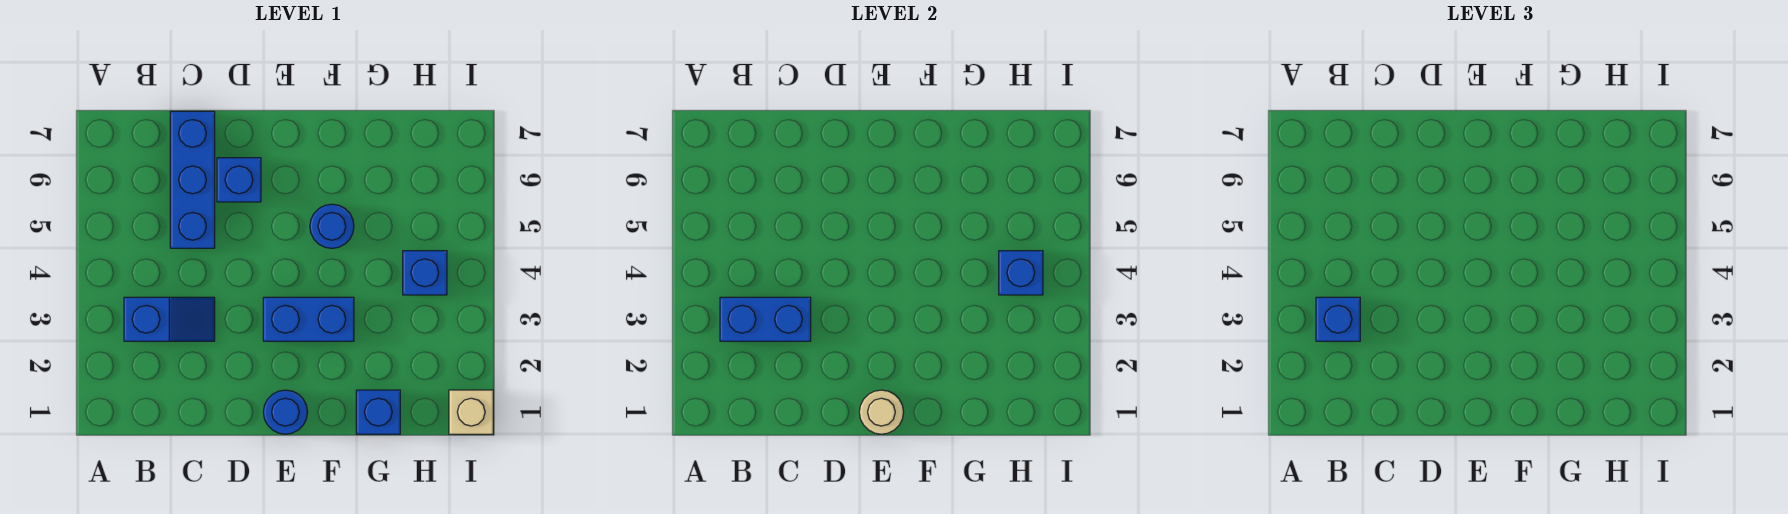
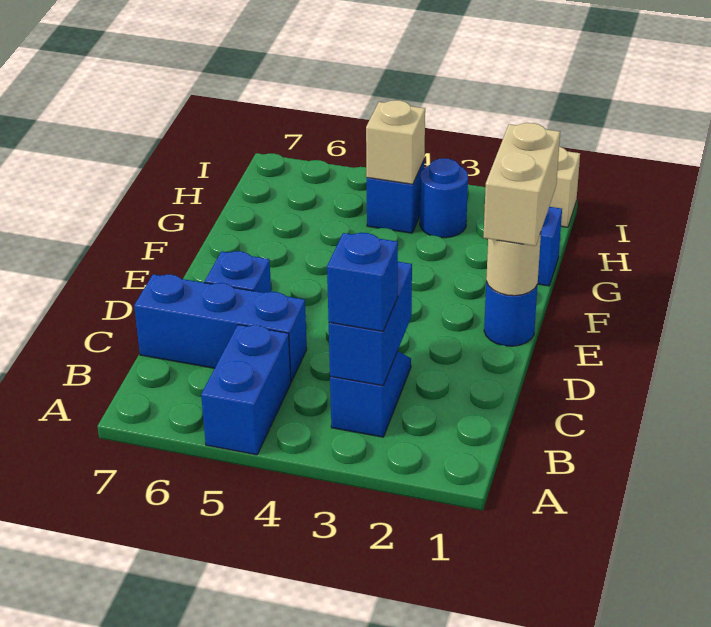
none -> tan 1x2 brick [483,123,560,246]
blue 1x2 brick [263,297,354,341] -> blue 1x2 brick moved to [201,325,291,455]
blue 1x1 round brick [310,204,354,248] -> blue 1x1 round brick moved to [420,158,468,238]
blue 1x1 brick [999,251,1043,295] -> tan 1x1 brick [366,100,425,184]

